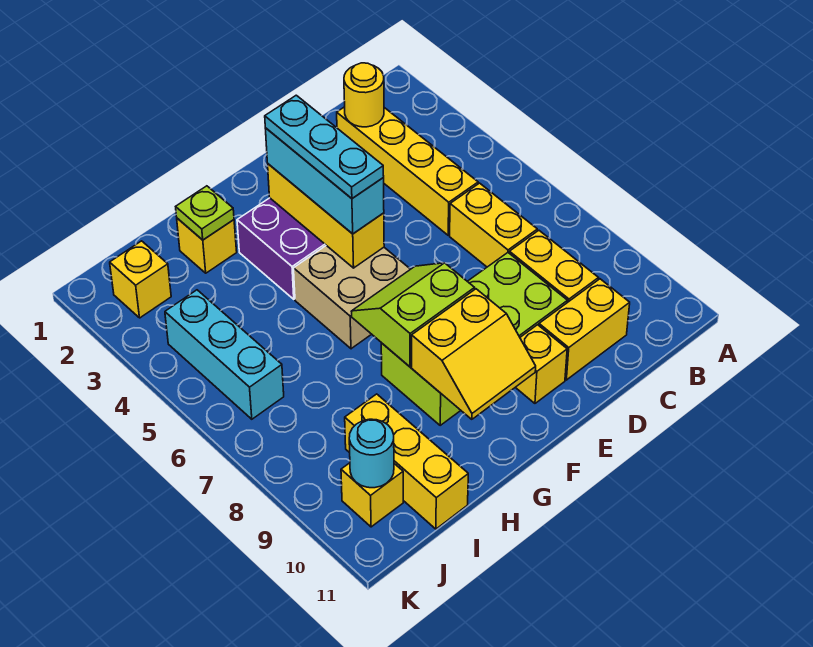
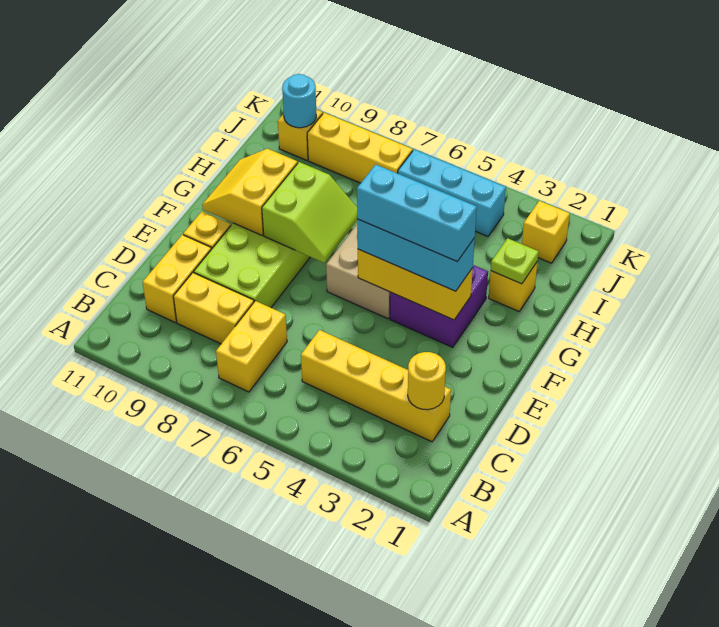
yellow 1x2 brick [450,183,537,267] -> yellow 1x2 brick turned to [216,301,287,392]
cyan 1x3 plate [265,95,384,198] -> cyan 1x3 brick [357,164,477,261]
yellow 1x3 brick [345,394,468,529] -> yellow 1x3 brick moved to [307,113,413,183]

